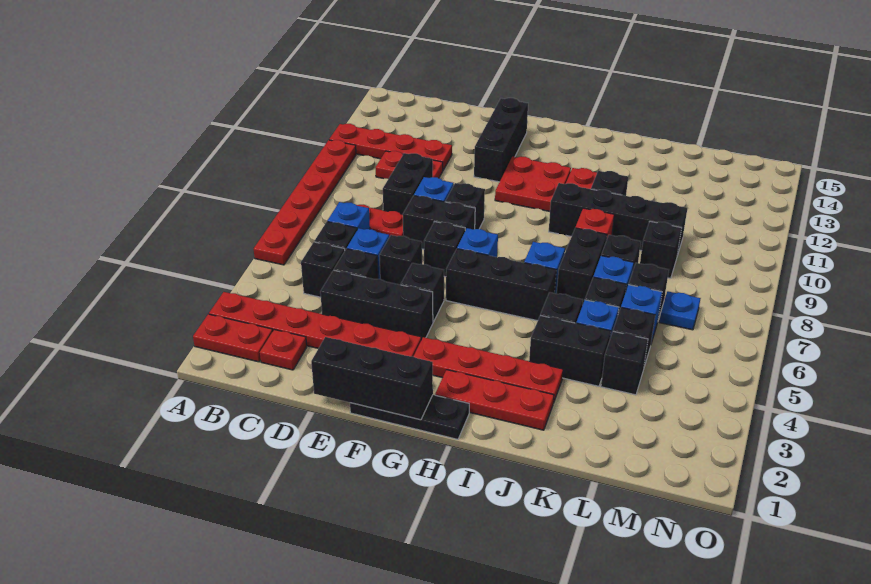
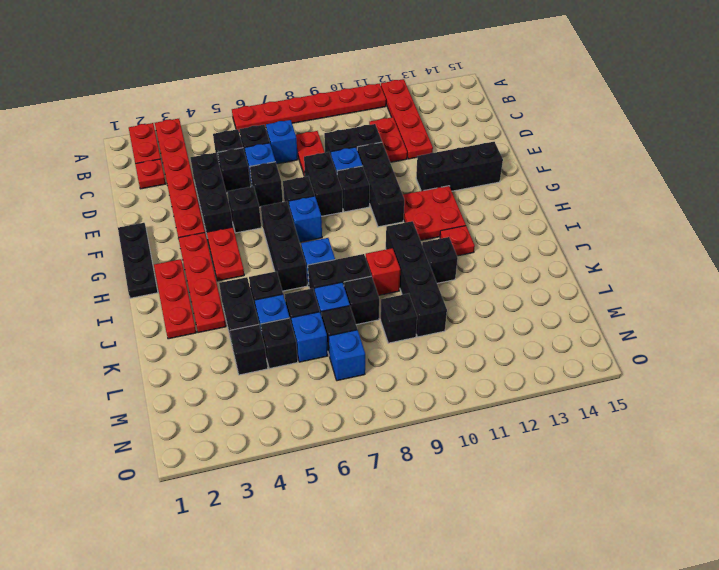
black 1x3 brick [311,337,433,420] -> black 1x3 brick moved to [357,142,404,227]
none -> red 1x2 plate [206,227,244,281]
blue 1x1 plate [660,291,701,330] -> blue 1x1 brick [329,330,365,381]

